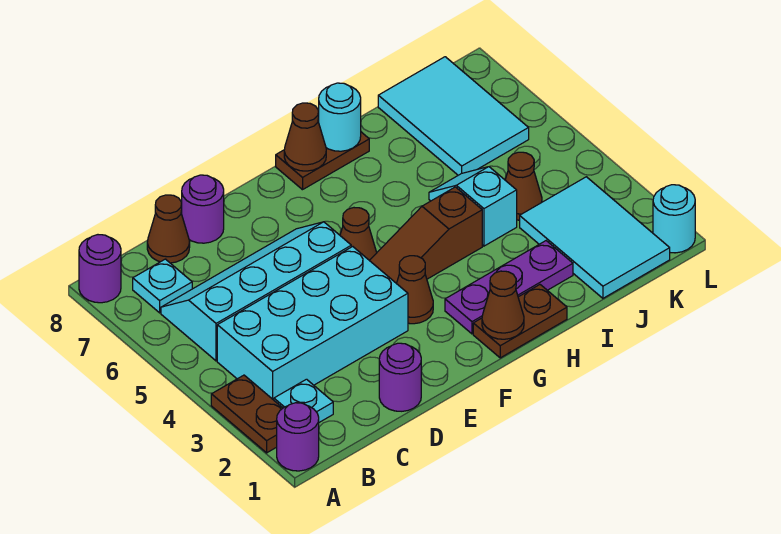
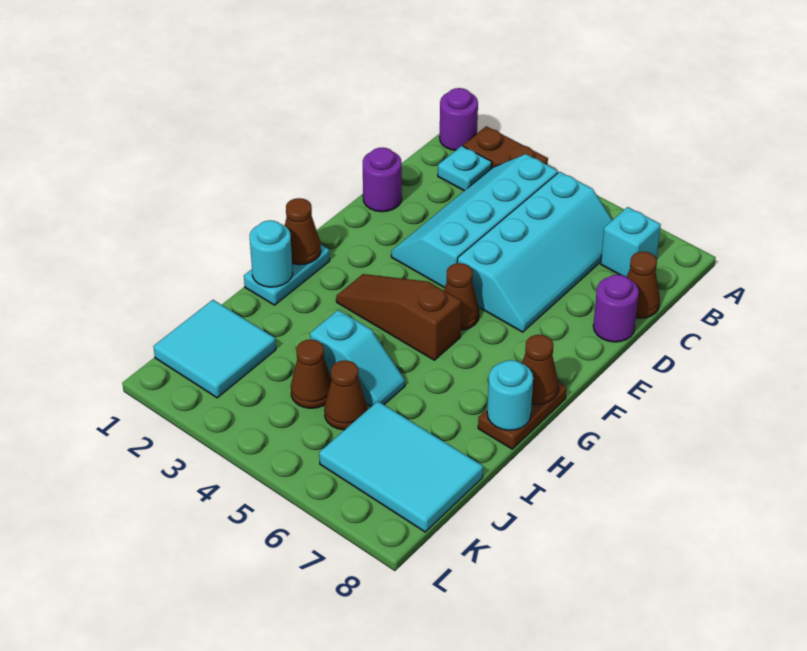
purple 1x1 round brick [79,235,121,303] -> none
cyan 2x4 brick [217,247,408,400] -> cyan 2x4 slope [391,154,558,288]
cyan 1x1 plate [133,259,192,313] -> cyan 1x1 brick [601,207,661,277]
brown 1x1 cone [396,256,433,324] -> brown 1x1 cone moved to [324,360,367,430]
brown 1x3 slope [369,187,482,283] -> brown 1x3 slope turned to [336,274,462,360]
brown 1x2 plate [473,285,567,358] -> cyan 1x2 plate [244,245,330,305]
purple 1x3 plate [445,241,573,334] -> none
cyan 2x3 tile [520,177,670,298] -> cyan 2x2 tile [153,300,276,398]
cyan 1x1 round brick [653,185,695,253] -> cyan 1x1 round brick moved to [250,220,293,287]

